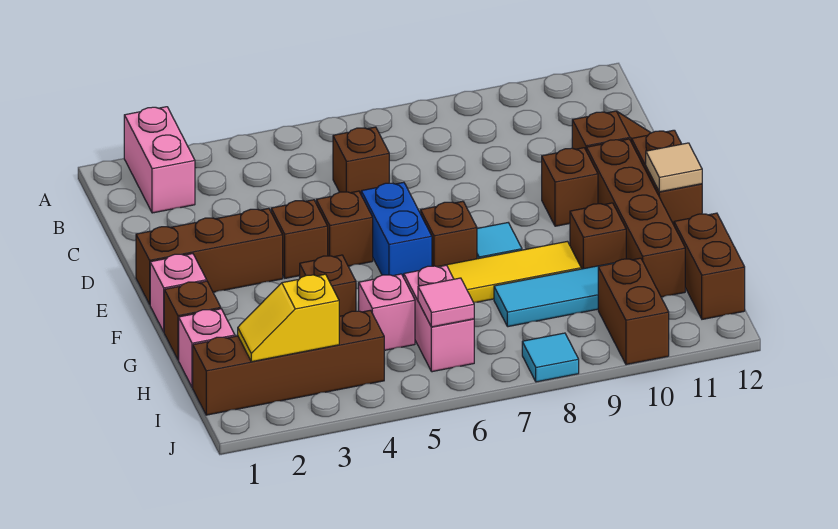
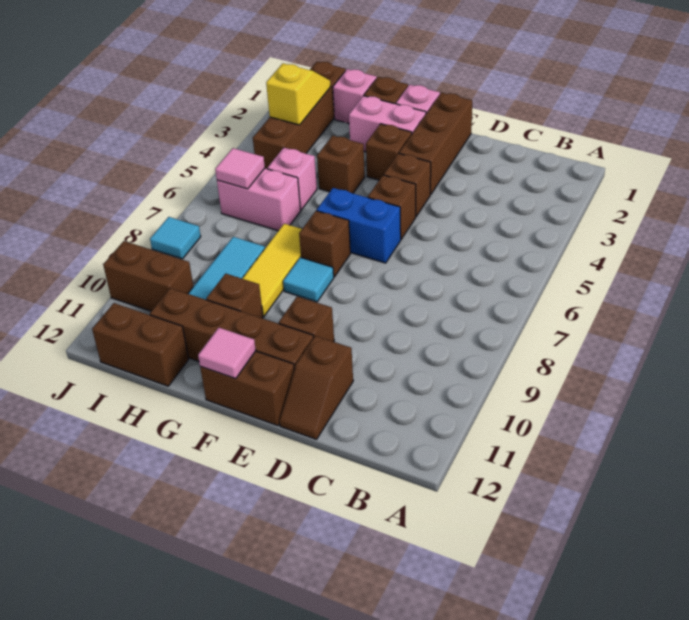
pink 1x2 brick [124,107,195,213] -> pink 1x2 brick moved to [349,96,426,152]
brown 1x1 brick [333,127,389,194] -> brown 1x1 brick moved to [366,124,412,180]
tan 1x1 tile [646,143,702,192] -> pink 1x1 tile [198,328,256,379]

